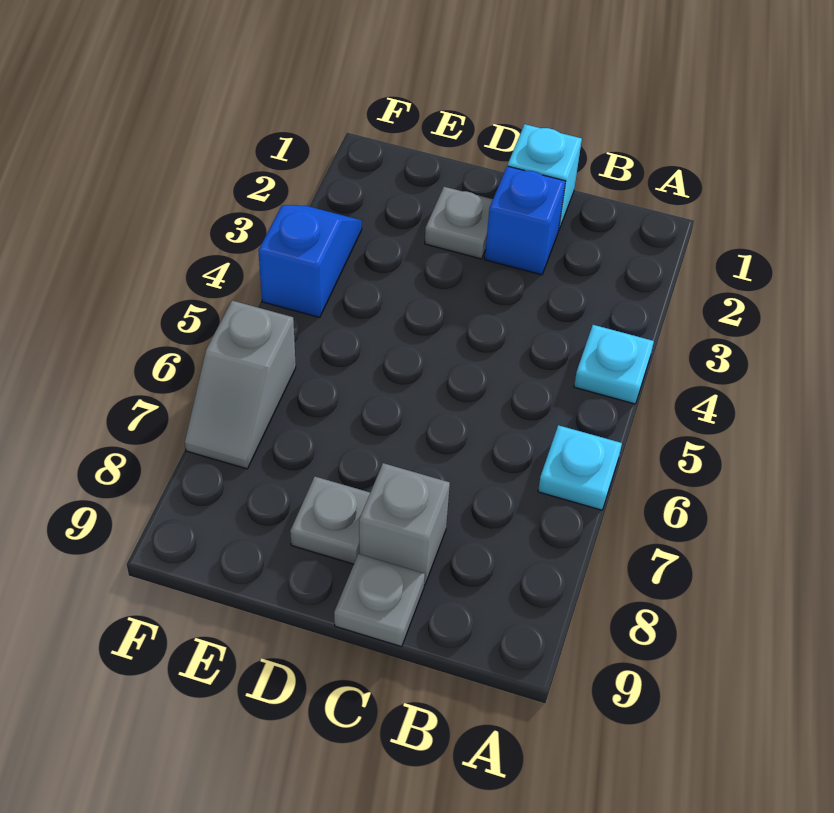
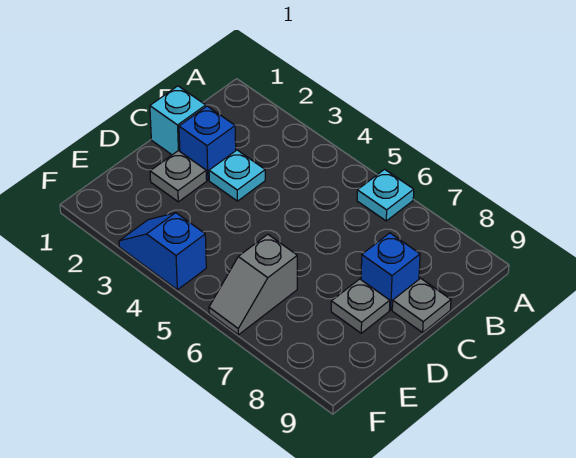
cyan 1x1 plate [574,325,654,404] -> cyan 1x1 plate moved to [209,150,265,201]
grey 1x1 brick [359,463,450,585] -> blue 1x1 brick [361,233,420,310]
grey 1x2 slope [185,301,296,469] -> grey 1x2 slope turned to [209,234,297,335]

